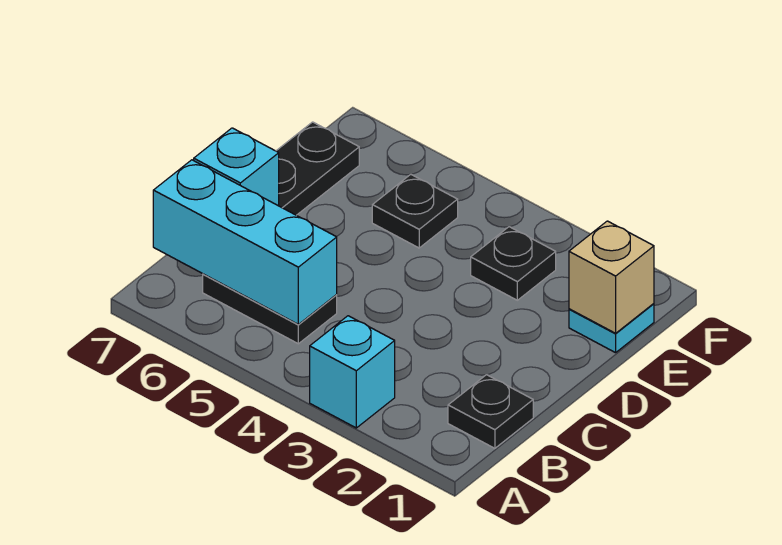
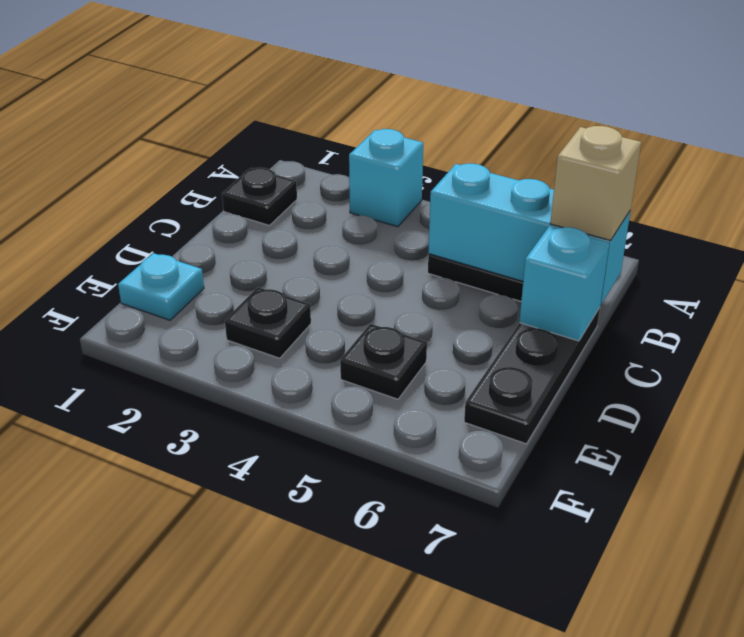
tan 1x1 brick [569,221,654,333] -> tan 1x1 brick moved to [550,126,641,240]

